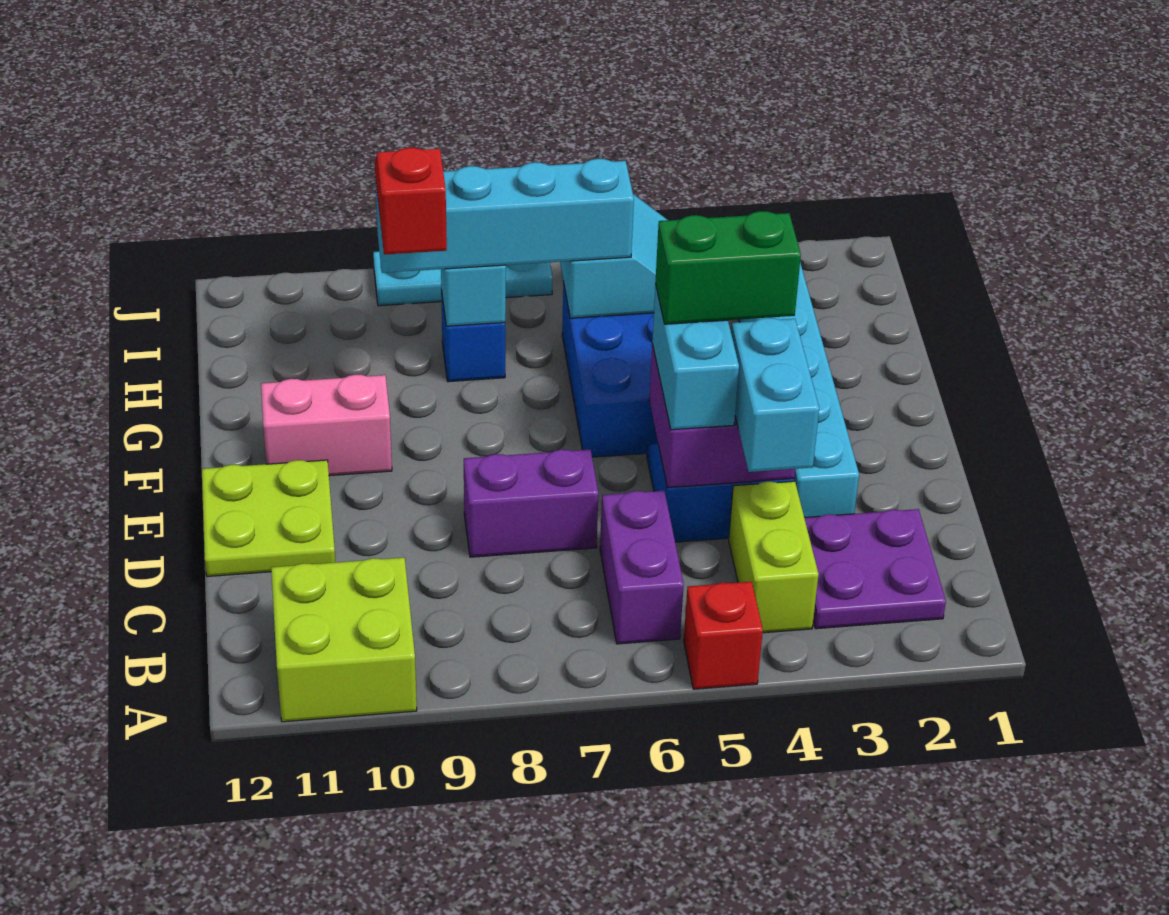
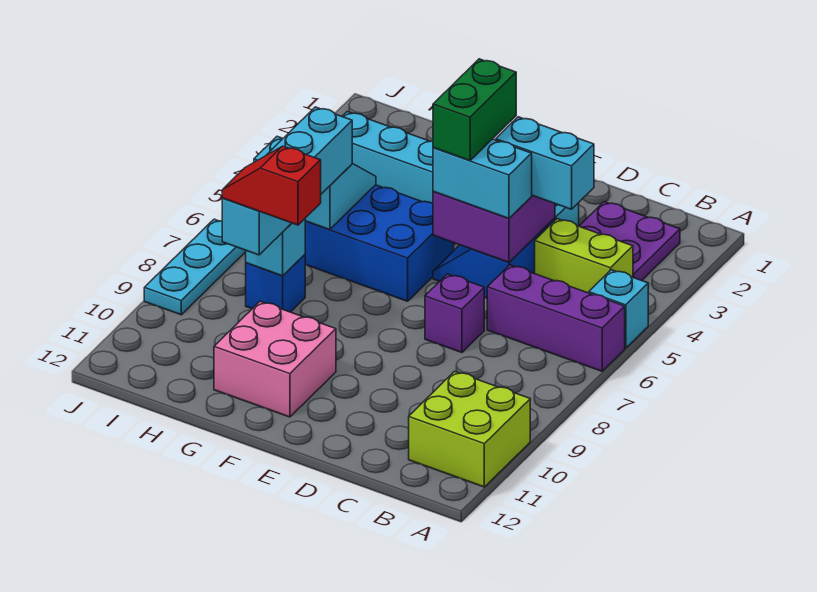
red 1x1 brick [684,582,763,689] -> cyan 1x1 brick [589,270,648,348]
purple 1x2 brick [600,491,684,644] -> purple 1x3 brick [487,265,625,371]
purple 1x2 brick [464,450,598,557] -> purple 1x1 brick [425,274,484,353]
lime 2x2 plate [202,460,335,576] -> none
pink 1x2 brick [261,375,392,476] -> pink 2x2 brick [214,301,336,417]

